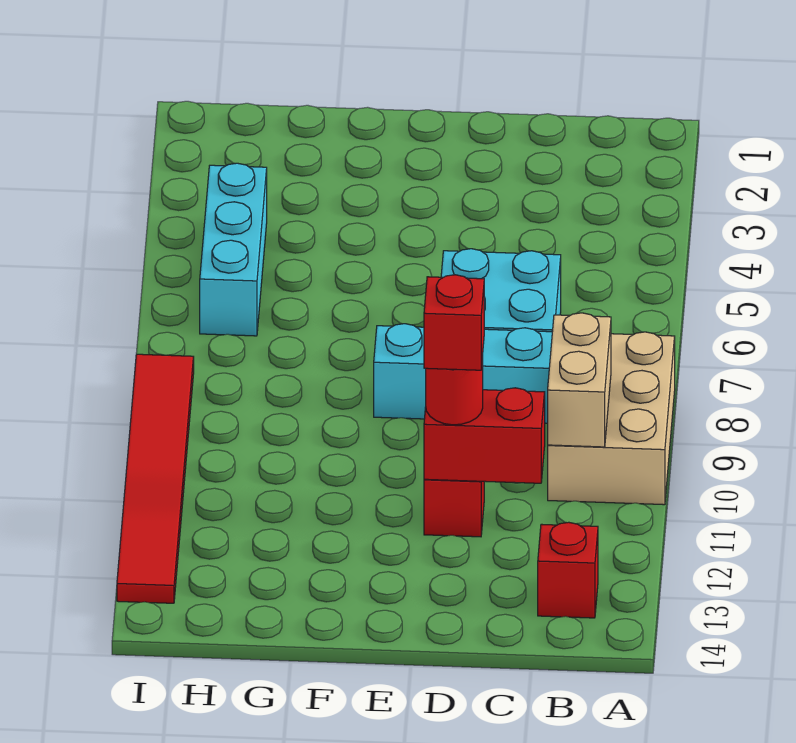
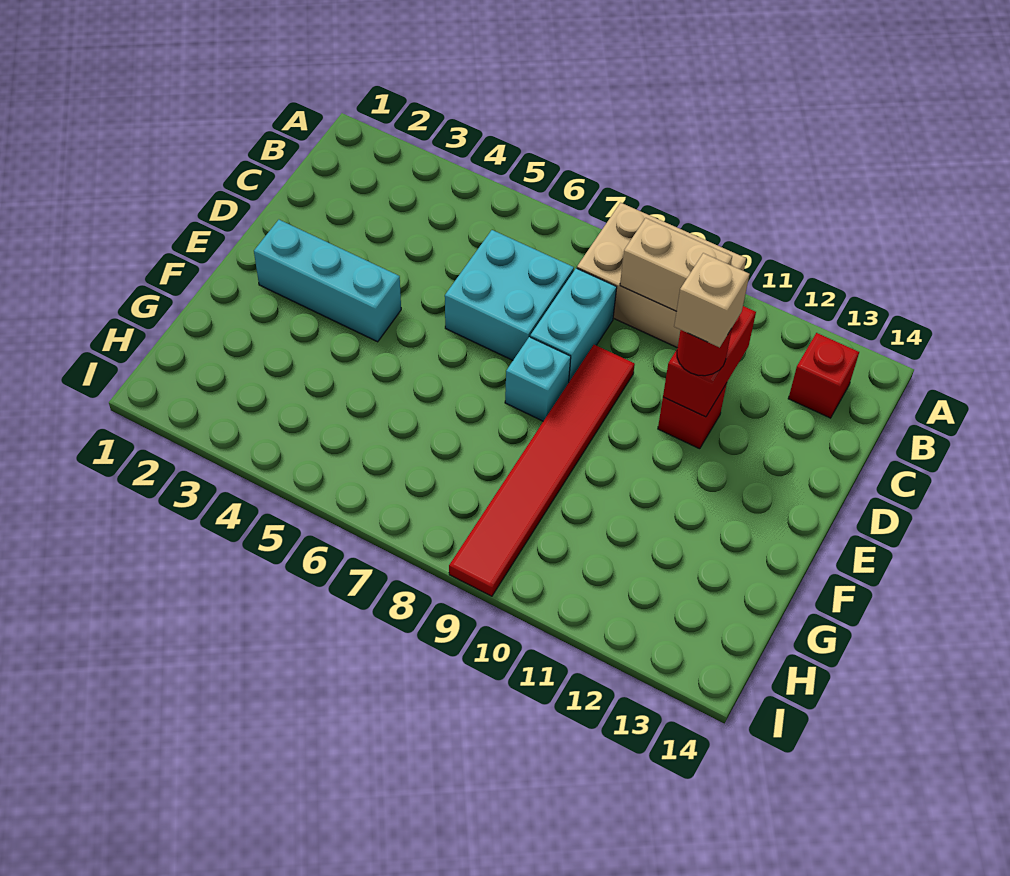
red 1x1 brick [424,275,484,370] -> tan 1x1 brick [674,253,749,348]
cyan 1x3 brick [200,163,267,336] -> cyan 1x3 brick moved to [254,220,401,342]
red 1x6 tile [117,354,194,603] -> red 1x6 tile turned to [449,345,635,596]

